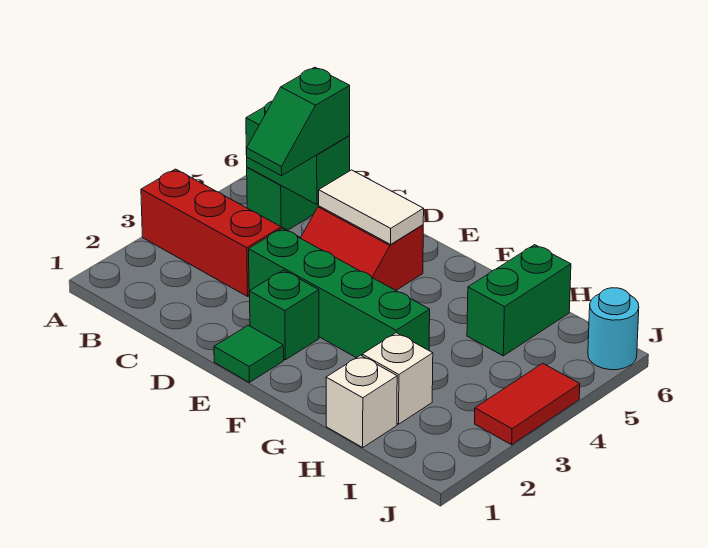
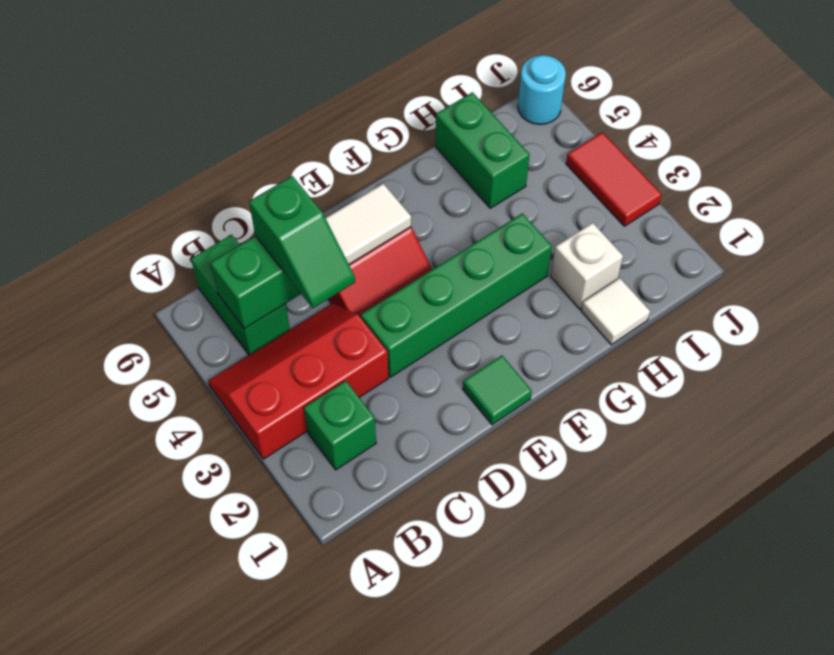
green 1x1 brick [249,270,319,360] -> green 1x1 brick moved to [304,381,376,470]
white 1x1 brick [326,355,397,447] -> white 1x1 tile [581,278,650,345]

